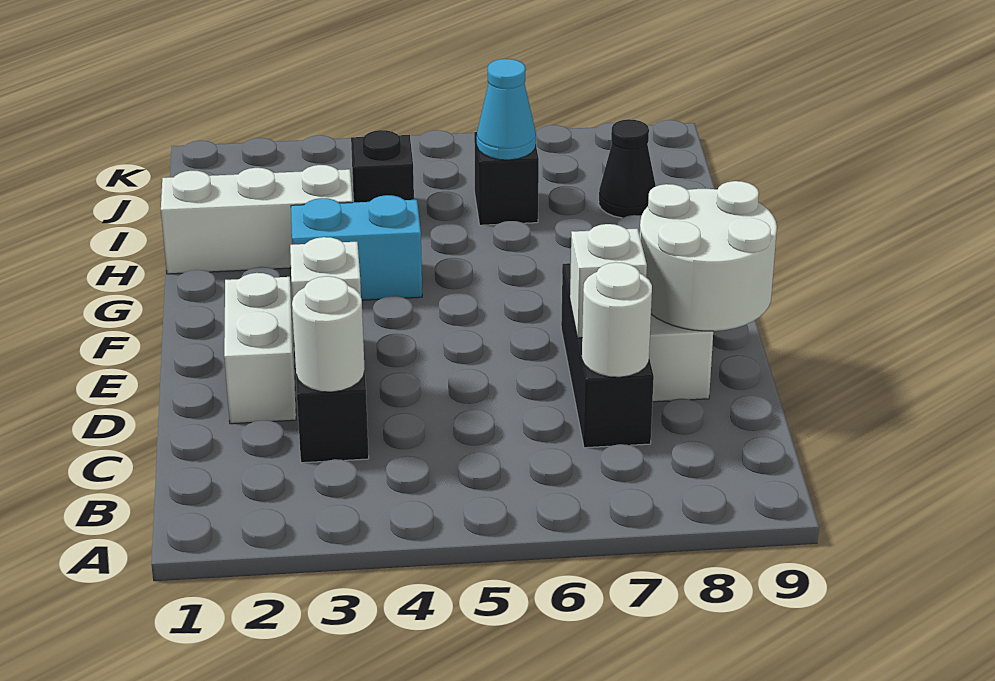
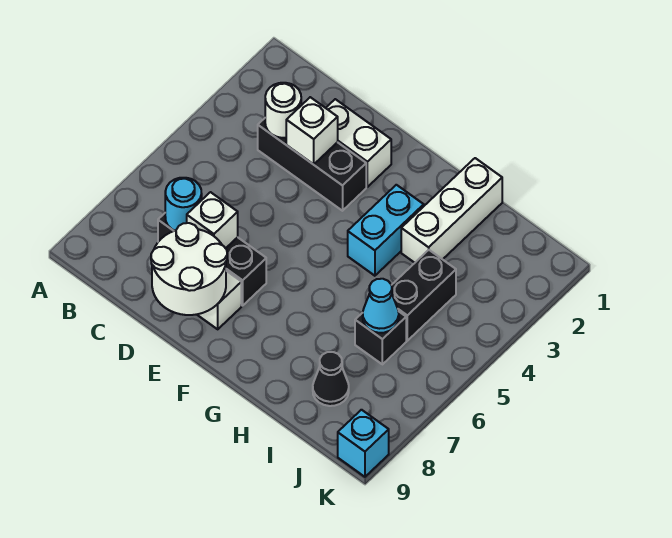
white 1x1 round brick [582,262,652,377] -> cyan 1x1 round brick [165,178,202,231]
black 1x1 brick [351,130,414,202] -> black 1x2 brick [392,250,456,341]
none -> cyan 1x1 brick [338,410,389,477]

